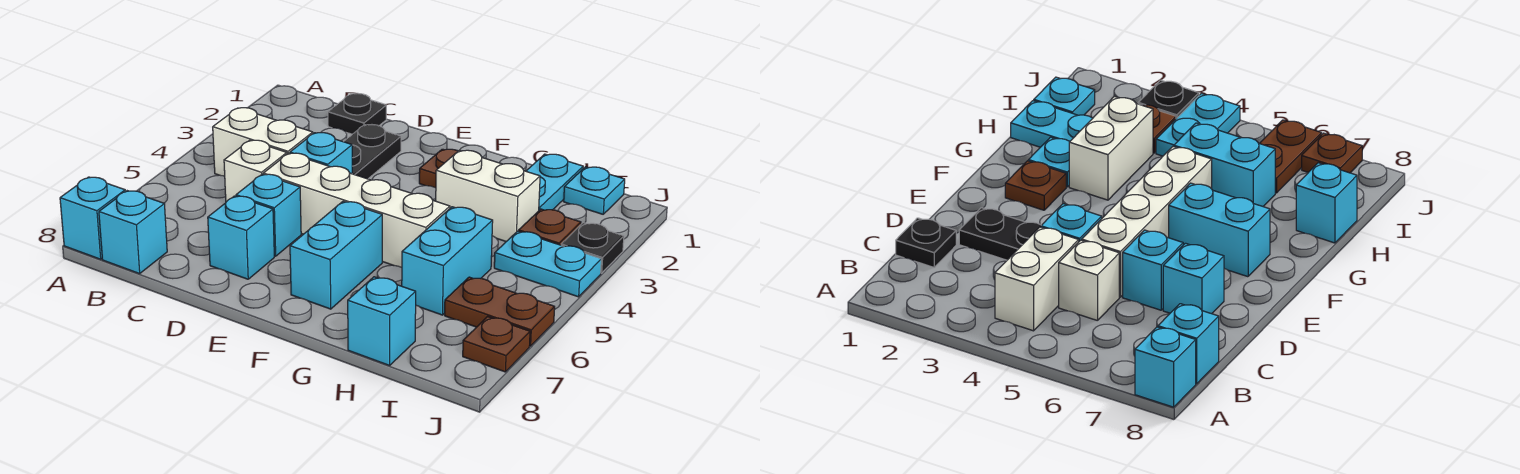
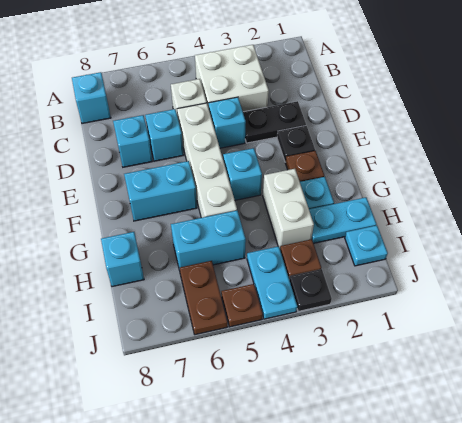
cyan 1x1 brick [60,177,125,259] -> cyan 1x1 brick moved to [223,148,262,200]
white 1x2 brick [213,108,313,176] -> white 2x2 brick [195,45,269,112]
black 1x1 plate [328,93,386,134] -> black 1x1 plate moved to [277,126,315,162]
brown 1x1 plate [463,317,530,372] -> brown 1x1 plate moved to [221,284,263,327]

